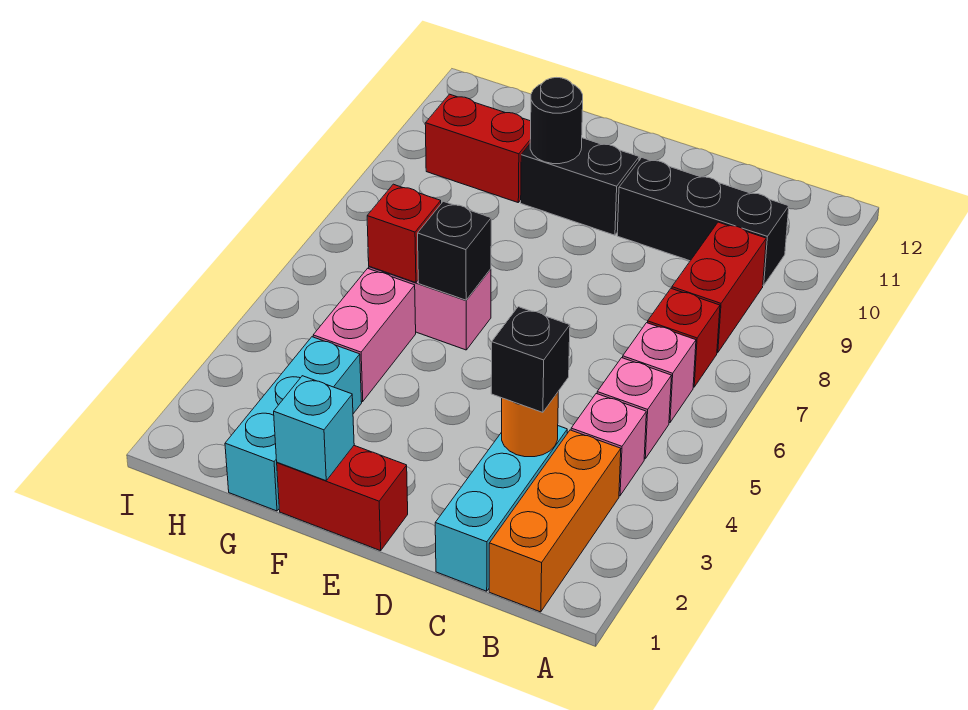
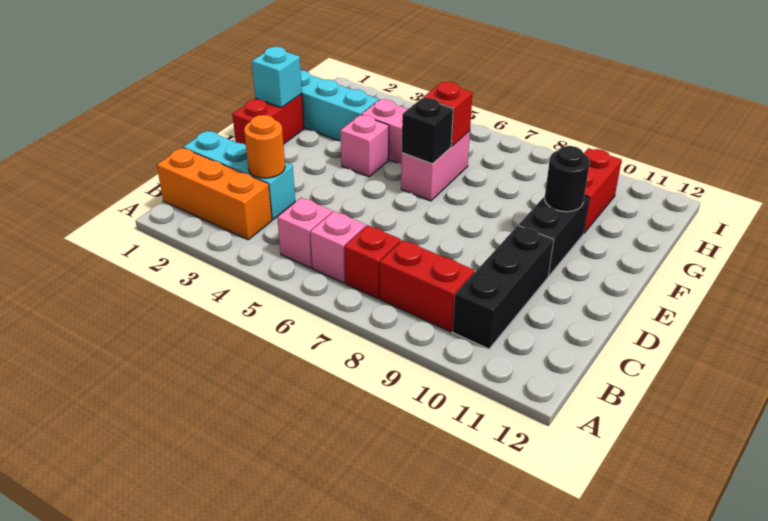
pink 1x1 brick [571,394,646,496] -> pink 1x1 brick moved to [340,115,389,177]
black 1x1 brick [491,307,570,412] -> none

